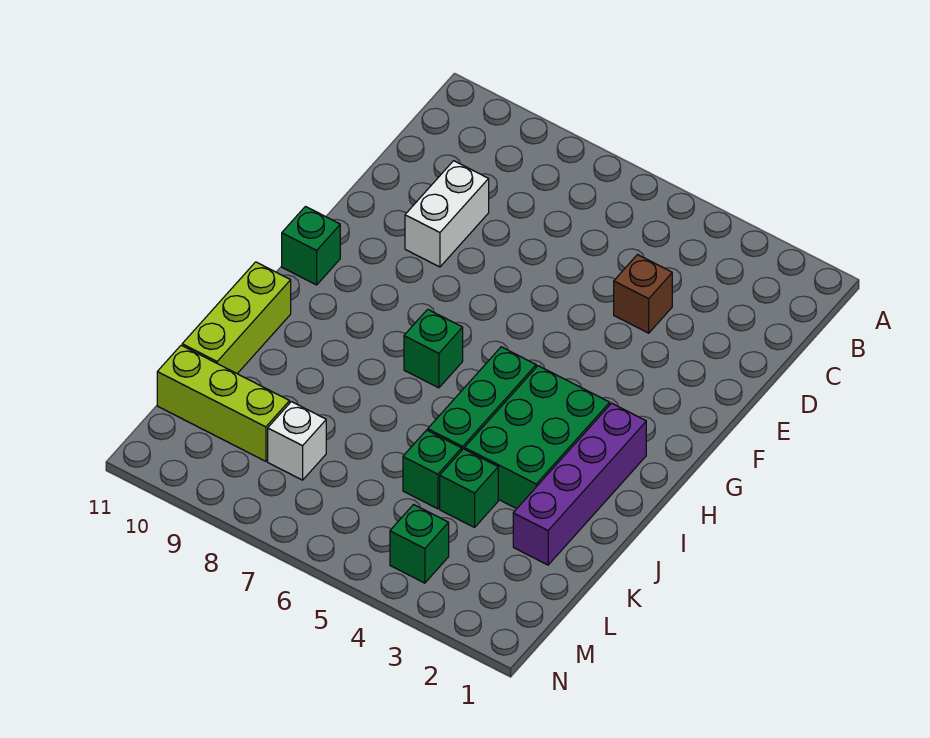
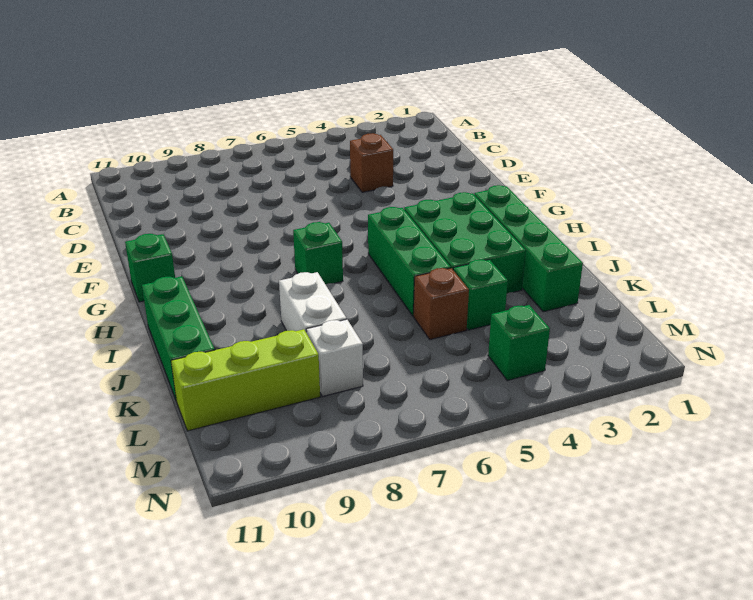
white 1x2 brick [405,161,489,267] -> white 1x2 brick moved to [279,272,346,333]
purple 1x4 brick [513,403,646,565] -> green 1x4 brick [474,185,583,312]
lime 1x3 brick [182,262,291,374] -> green 1x3 brick [142,276,215,402]
green 1x1 brick [403,430,462,509] -> brown 1x1 brick [414,268,469,340]

